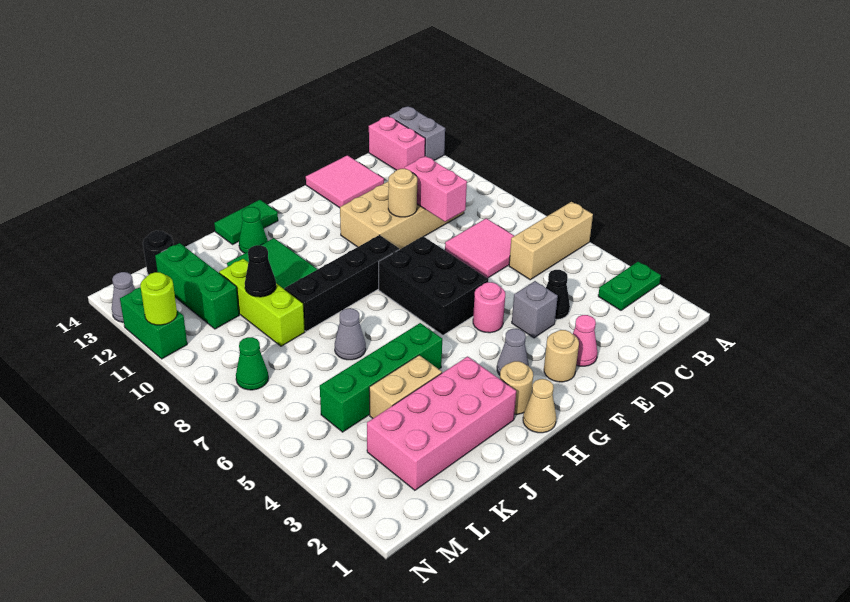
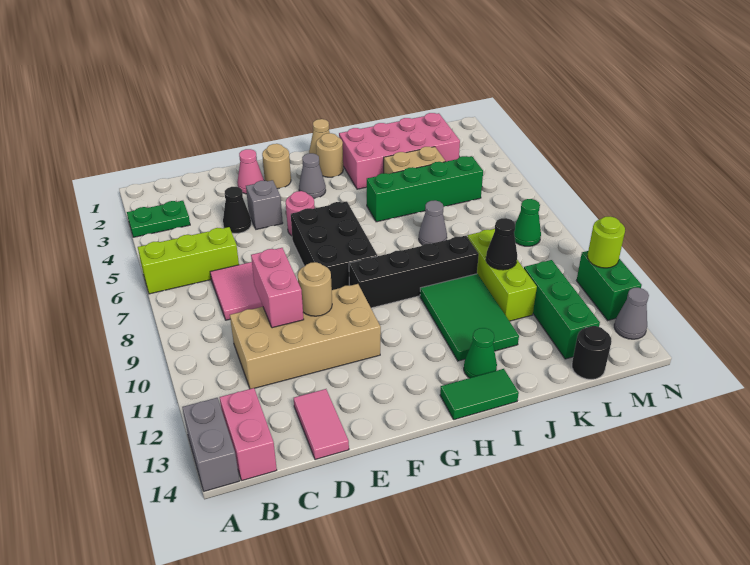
tan 1x3 brick [509,202,593,280] -> lime 1x3 brick [138,227,239,294]
pink 2x2 tile [306,155,384,208] -> pink 1x2 tile [294,389,349,460]

